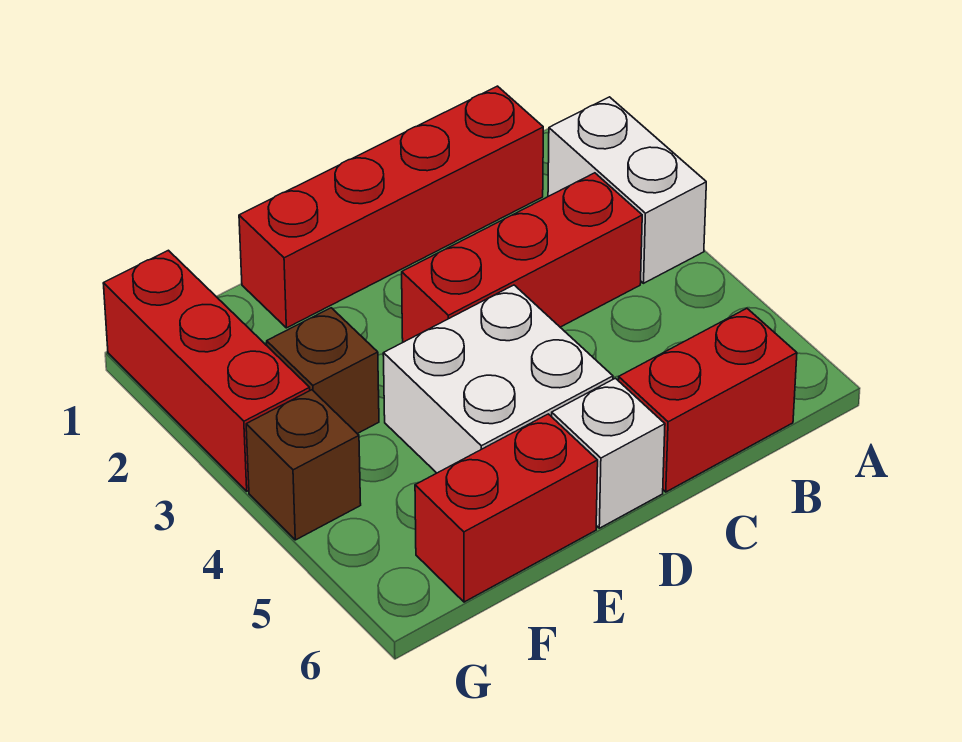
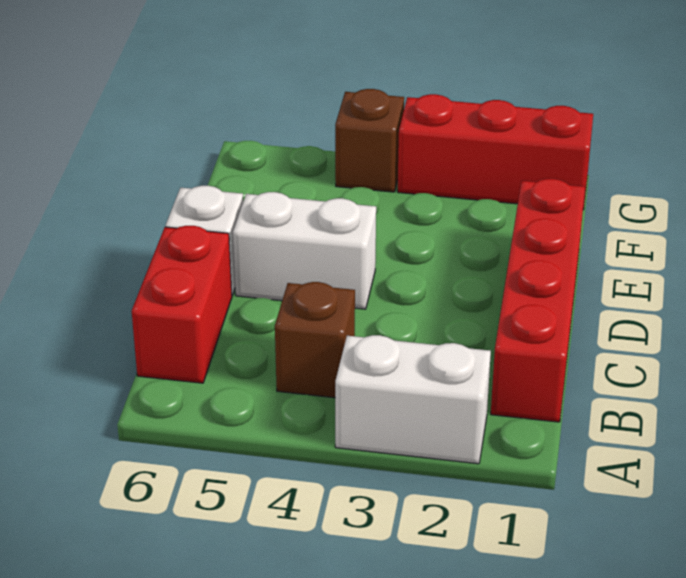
red 1x3 brick [402,173,642,342] -> none
white 2x2 brick [383,285,613,473] -> white 1x2 brick [233,192,376,309]
red 1x2 brick [415,414,598,602] -> none
brown 1x1 brick [267,308,379,434] -> brown 1x1 brick moved to [275,282,355,398]

